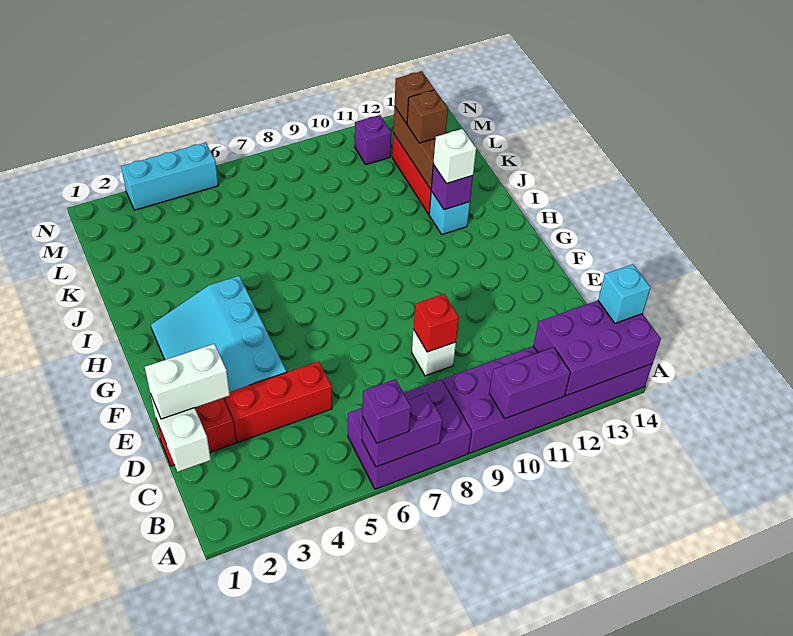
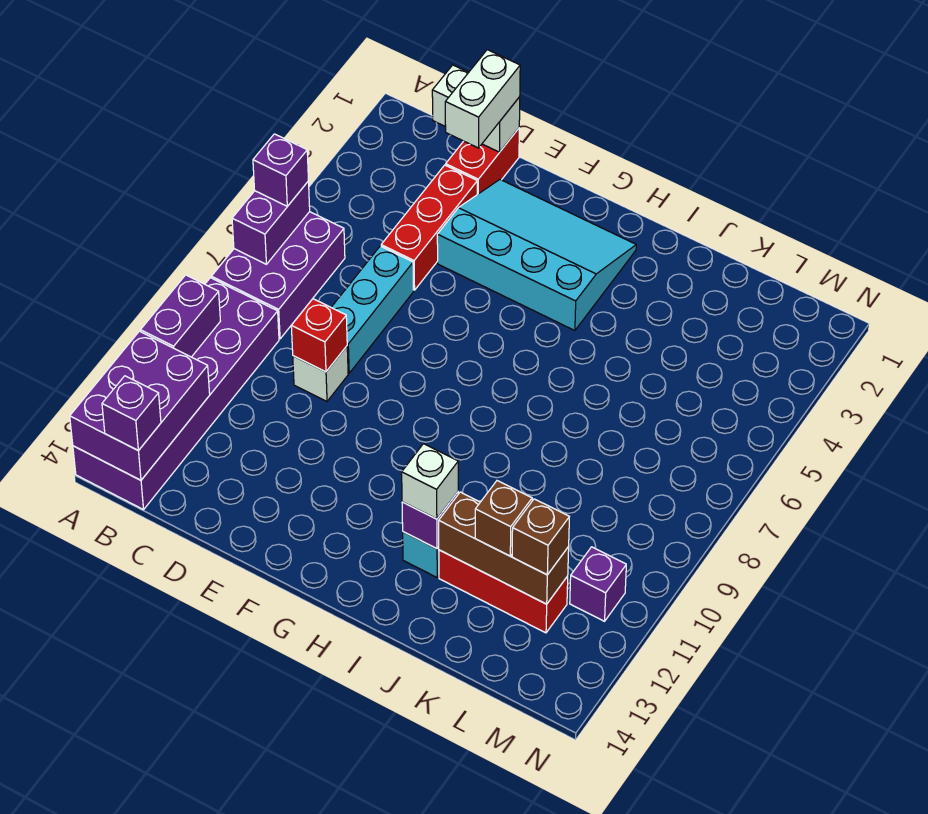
cyan 1x1 brick [598,264,651,323] -> purple 1x1 brick [102,376,161,451]
cyan 1x3 brick [121,143,218,210] -> cyan 1x3 brick moved to [331,246,414,373]

